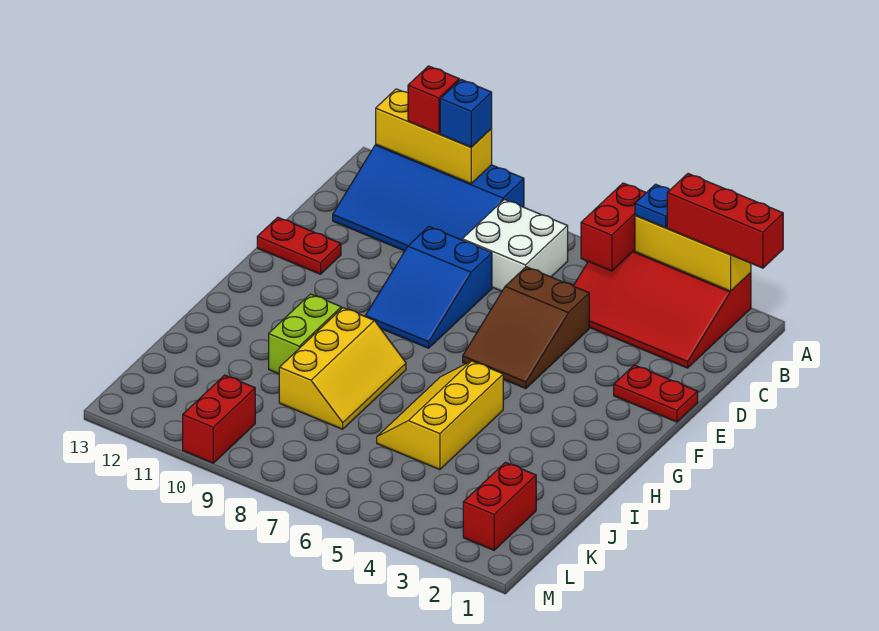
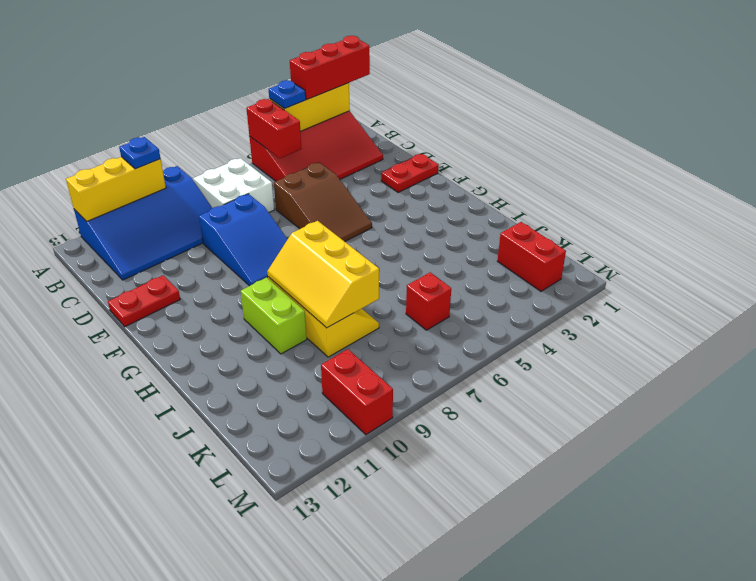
blue 1x1 brick [440,80,492,147] -> blue 1x1 plate [119,137,161,169]
red 1x1 brick [408,66,459,134] -> red 1x1 brick moved to [406,272,451,330]
yellow 2x3 slope [377,361,503,470] -> yellow 2x3 slope moved to [267,221,379,328]

